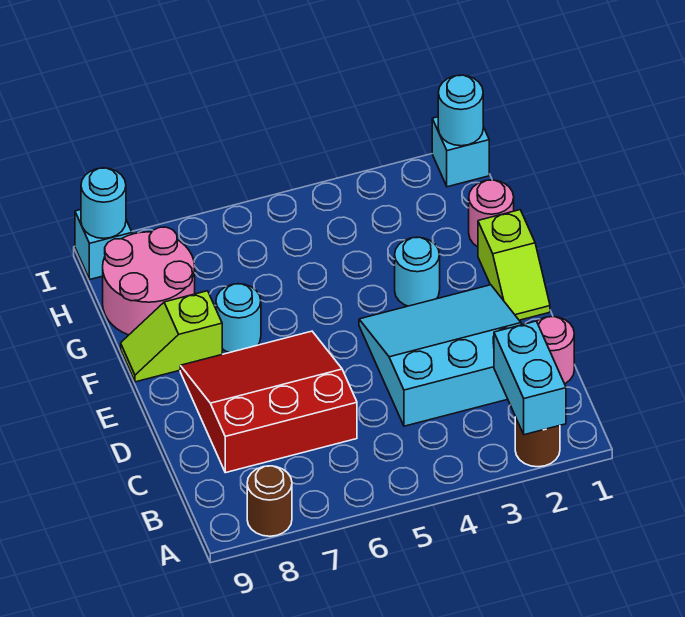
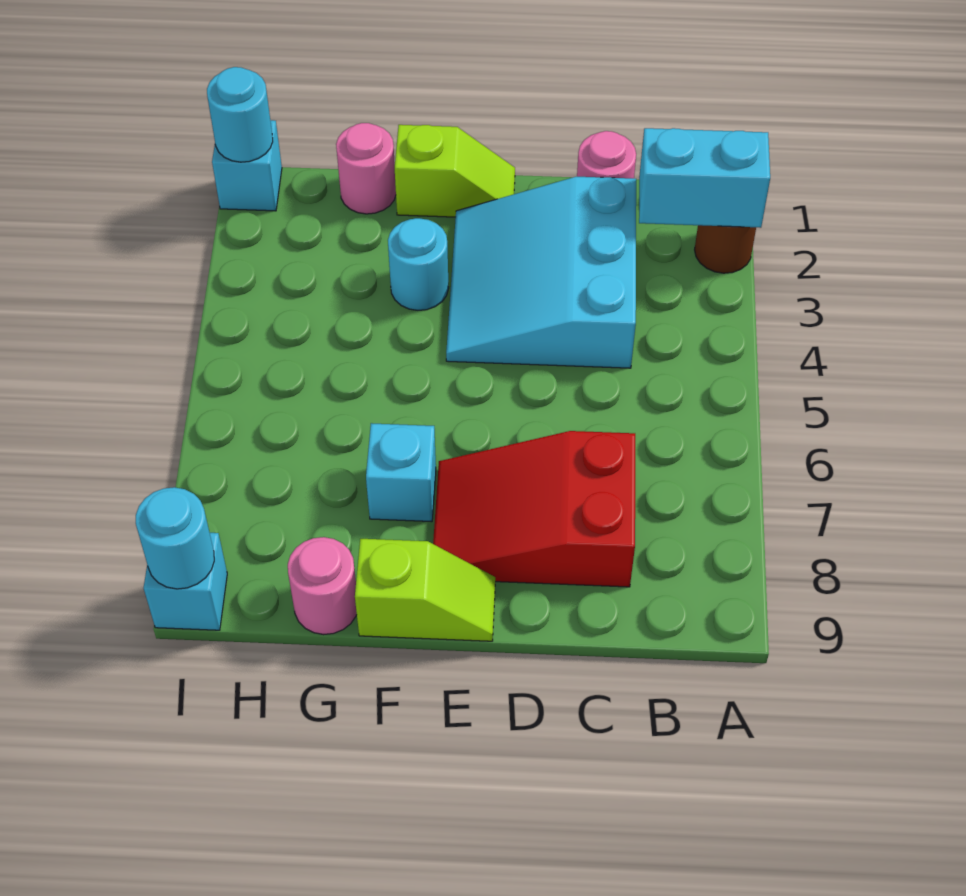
brown 1x1 round brick [247,466,292,536] -> none
red 3x3 slope [180,331,357,473] -> red 2x3 slope [433,431,635,587]
cyan 1x1 round brick [216,284,261,353] -> cyan 1x1 brick [366,423,436,522]
lime 1x2 slope [121,291,222,382] -> lime 1x2 slope turned to [355,539,495,641]
pink 2x2 round brick [103,227,195,335] -> pink 1x1 round brick [288,537,357,635]

